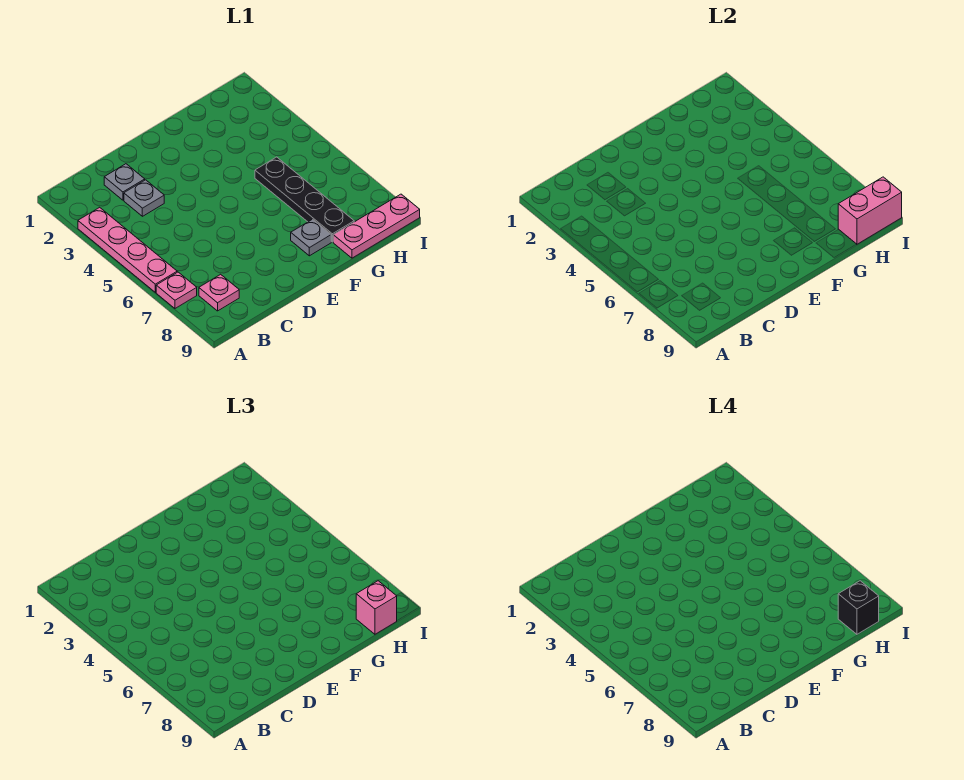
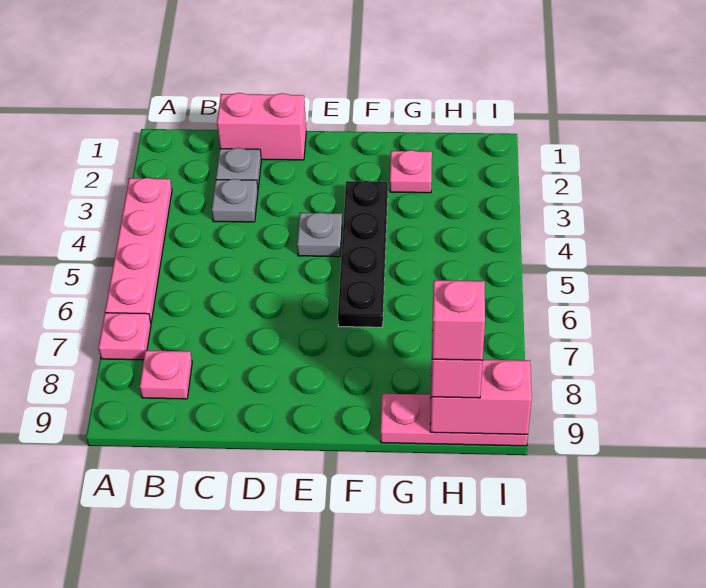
none -> pink 1x2 brick [217,93,306,160]
grey 1x1 plate [291,219,331,256] -> grey 1x1 plate moved to [297,212,342,257]
none -> pink 1x1 plate [390,150,432,193]
black 1x4 plate [255,157,354,242] -> black 1x4 plate moved to [338,181,388,327]
black 1x1 brick [838,581,879,634] -> pink 1x1 brick [432,280,485,360]

